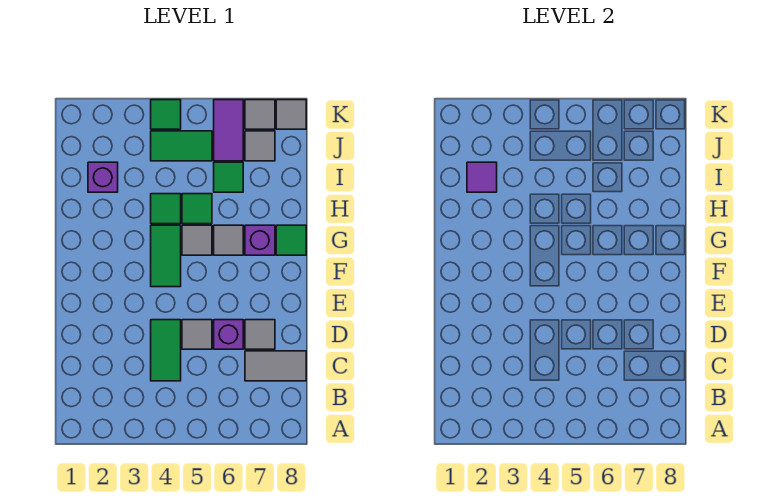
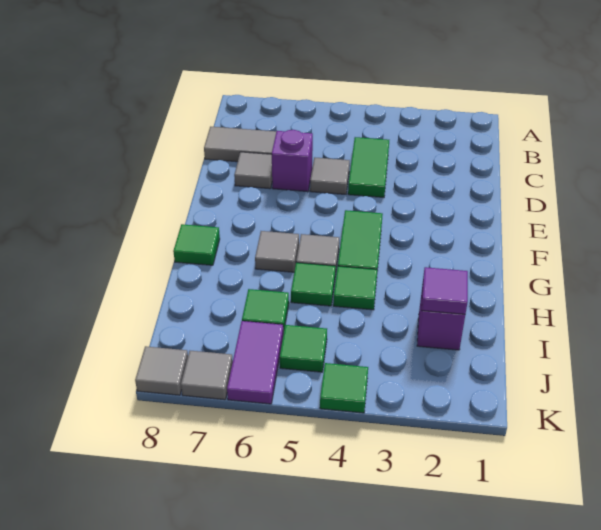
purple 1x1 brick [245,225,275,255] -> none
green 1x2 tile [151,131,212,161] -> green 1x1 tile [280,325,327,372]
grey 1x1 tile [245,131,275,161] -> none

